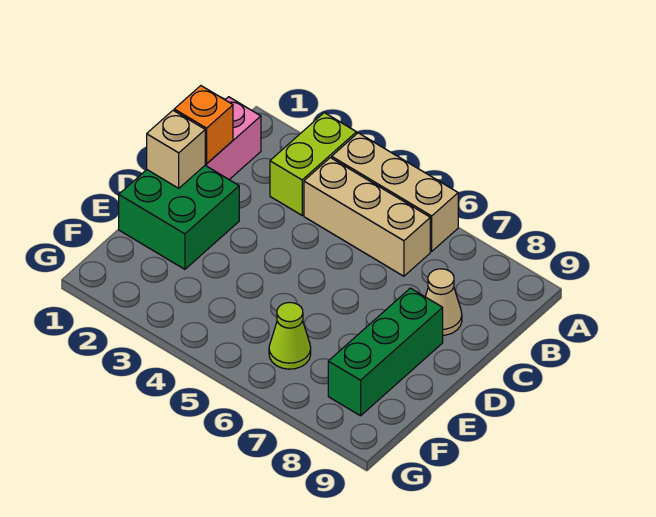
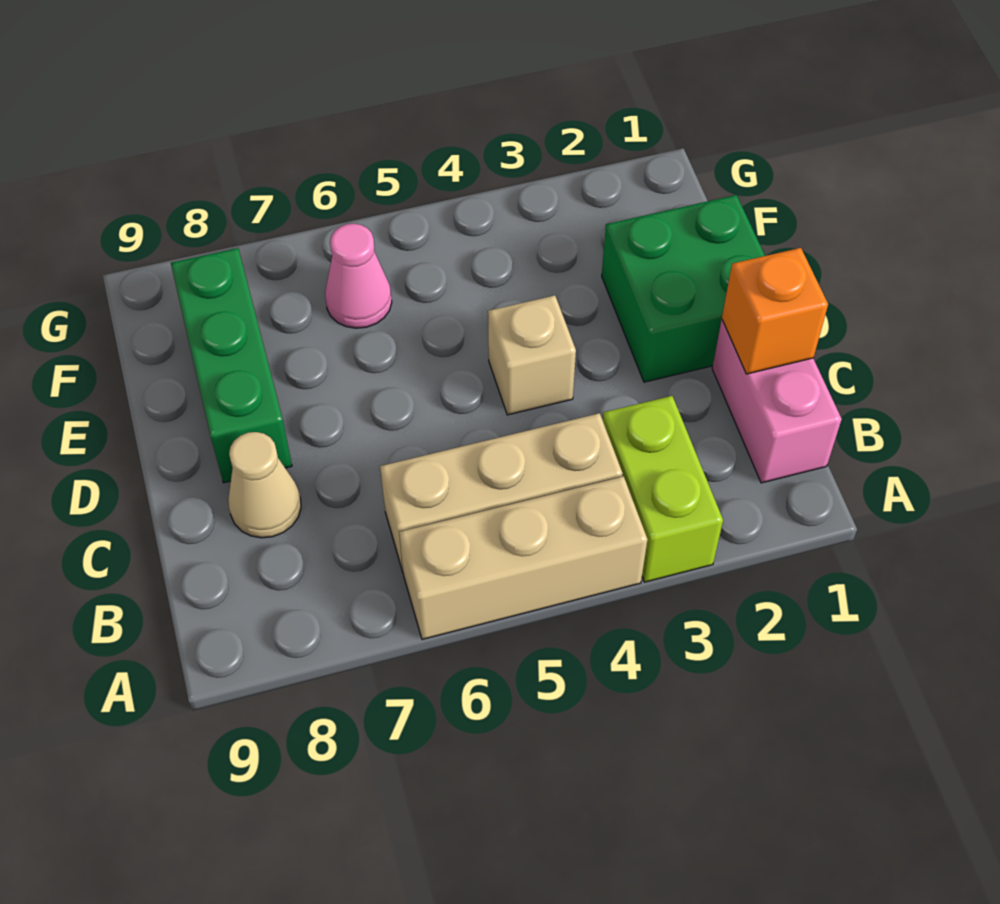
tan 1x1 brick [147,110,206,188] -> tan 1x1 brick moved to [488,295,576,415]
lime 1x1 cone [269,302,311,369] -> pink 1x1 cone [325,224,392,328]

